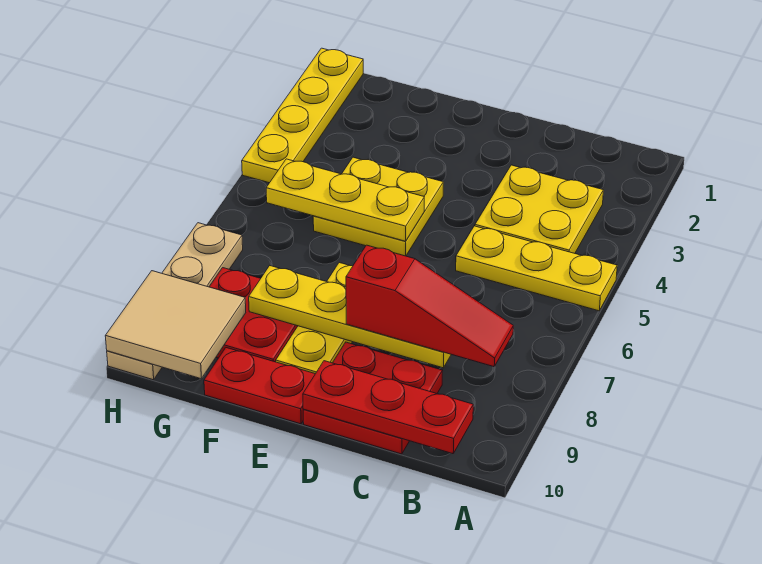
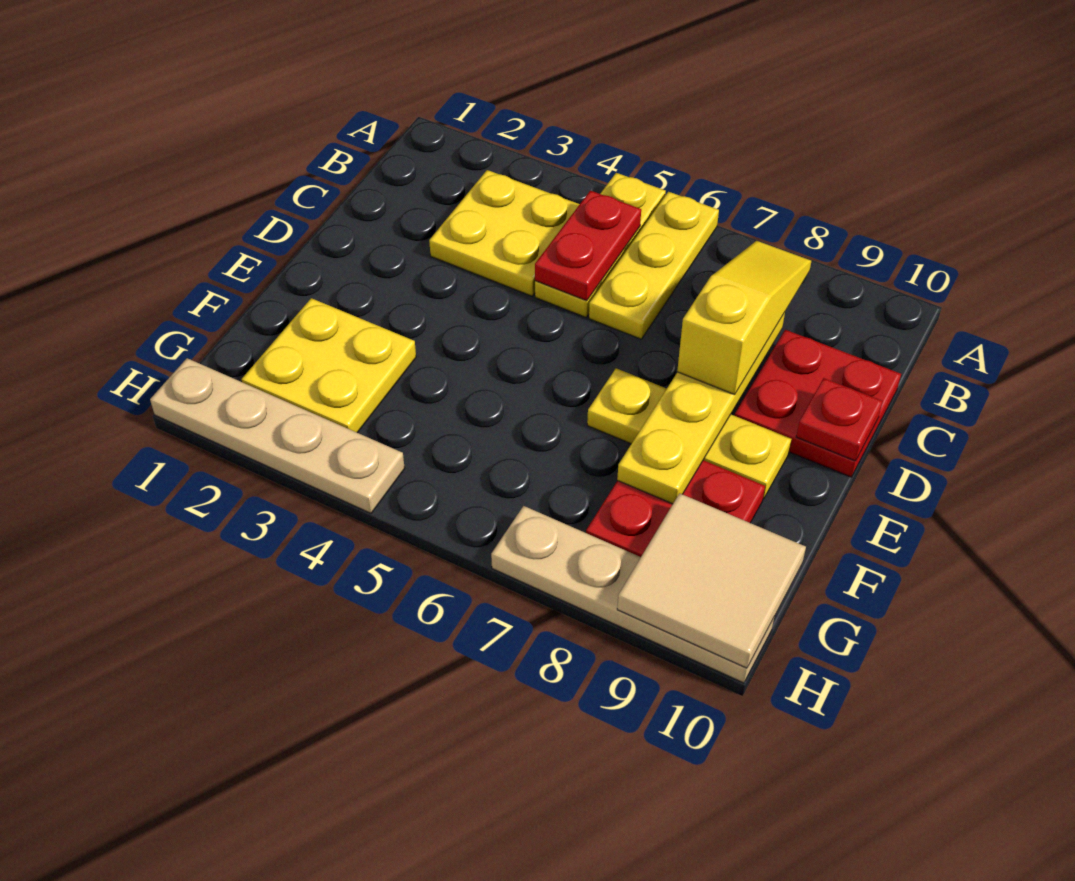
red 1x3 slope [346,245,513,367] -> yellow 1x3 slope [677,241,811,395]
red 1x3 plate [303,361,473,454] -> red 1x1 plate [796,378,883,461]
yellow 2x2 plate [313,157,443,256] -> yellow 2x2 plate moved to [242,298,416,433]
yellow 1x3 plate [266,159,424,241] -> yellow 1x3 plate moved to [589,192,719,339]
red 1x2 plate [204,348,315,424] -> red 1x2 plate moved to [535,191,641,301]
yellow 1x4 plate [242,48,363,183] -> tan 1x4 plate [150,358,405,513]

